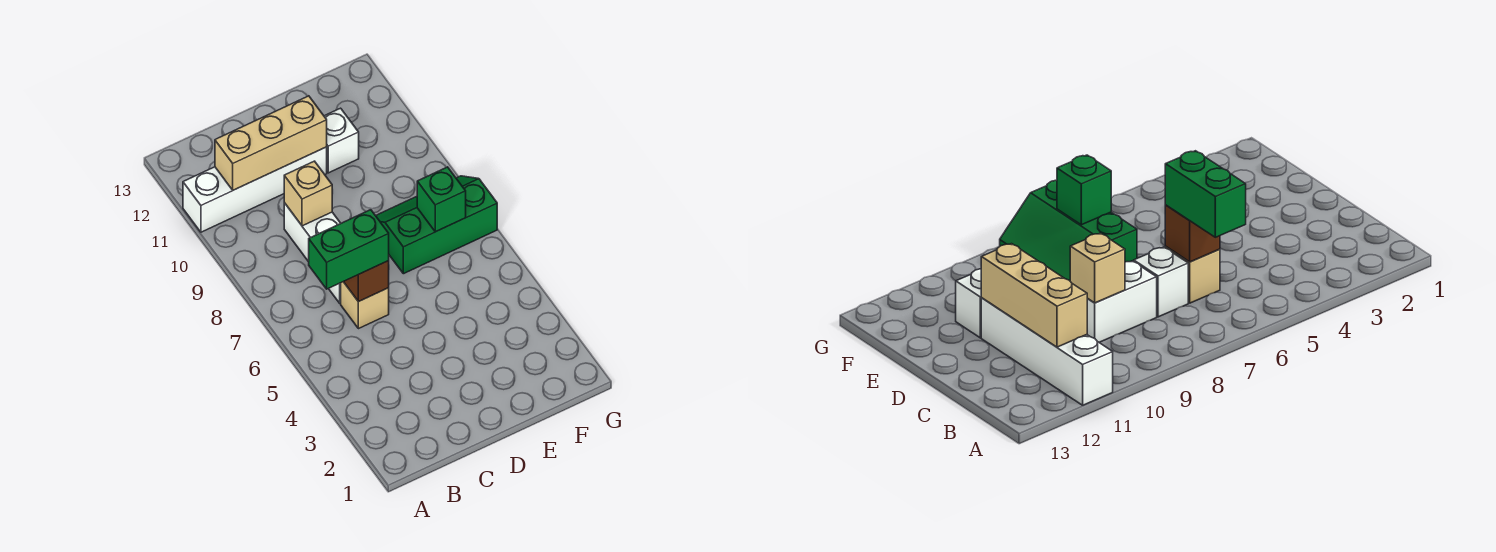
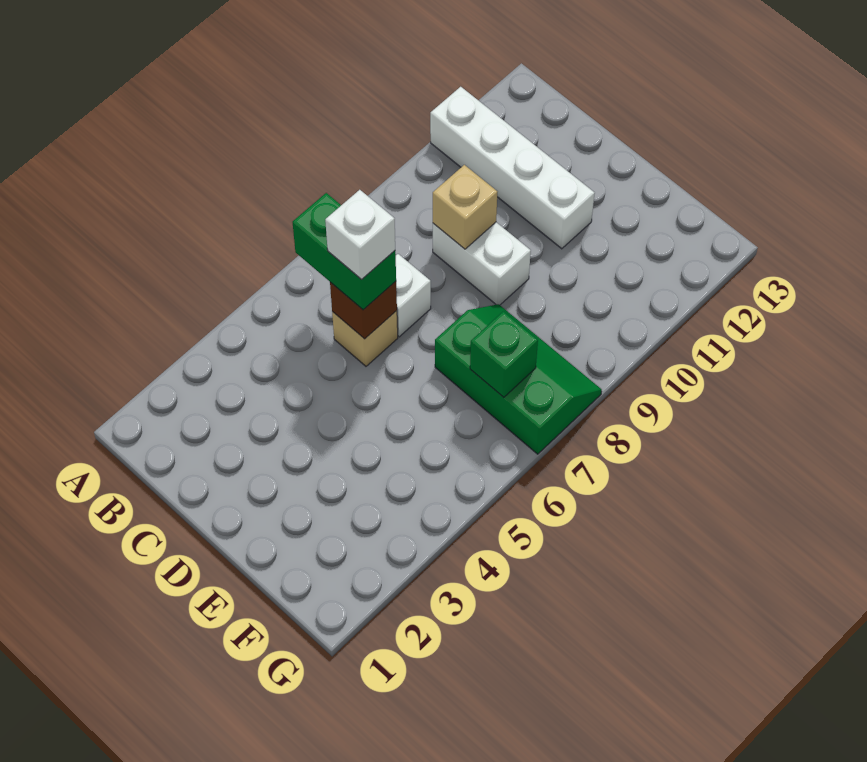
tan 1x3 brick [215,96,327,190] -> none
white 1x2 brick [284,203,341,262] -> white 1x2 brick turned to [433,222,531,305]
white 1x1 brick [324,108,359,173] -> white 1x1 brick moved to [325,190,395,280]

